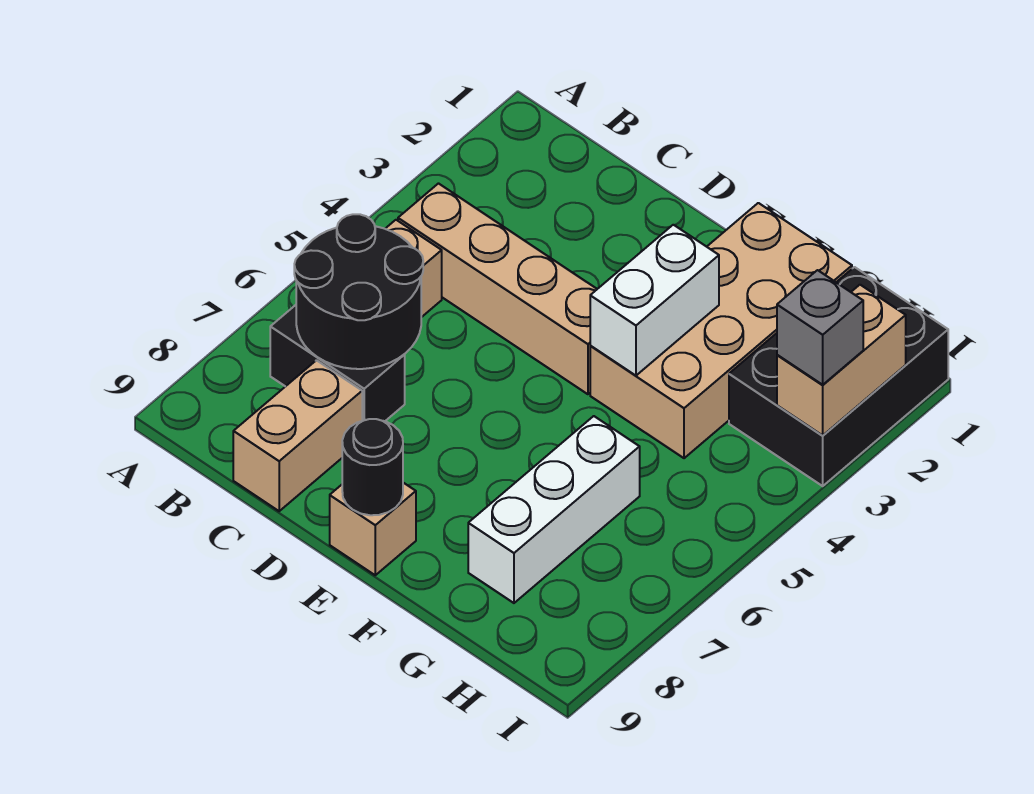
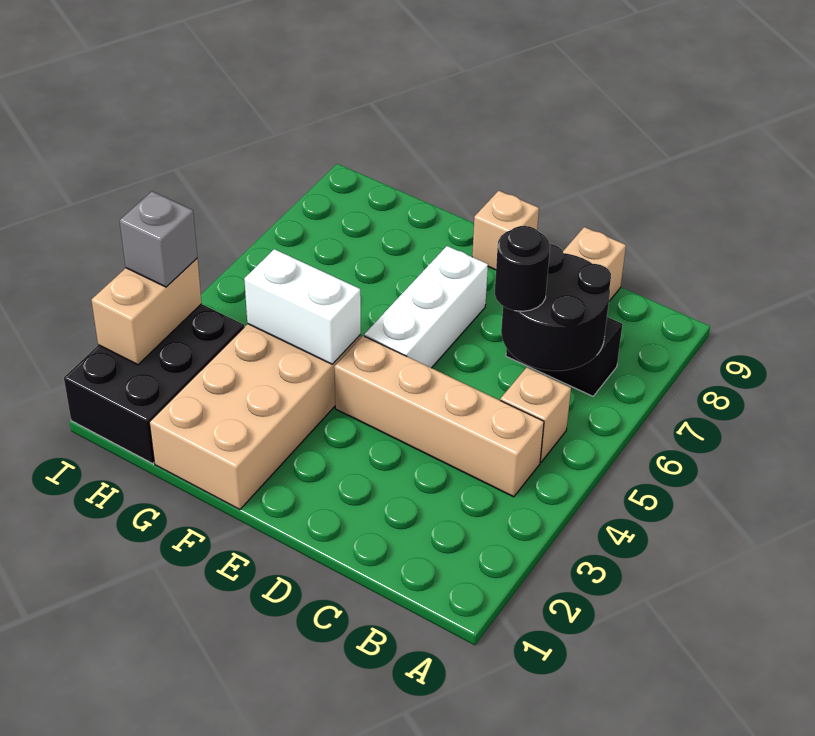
black 1x1 round brick [342,419,403,515] -> black 1x1 round brick moved to [495,226,550,311]
white 1x2 brick [590,225,719,376] -> white 1x2 brick turned to [244,249,361,364]
white 1x3 brick [468,416,640,603] -> white 1x3 brick moved to [364,246,488,368]

